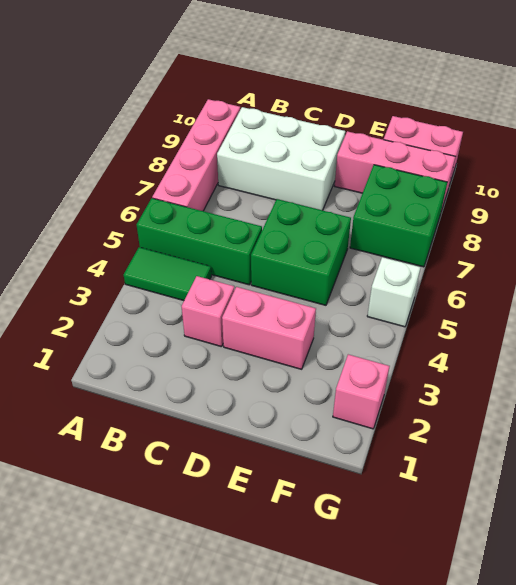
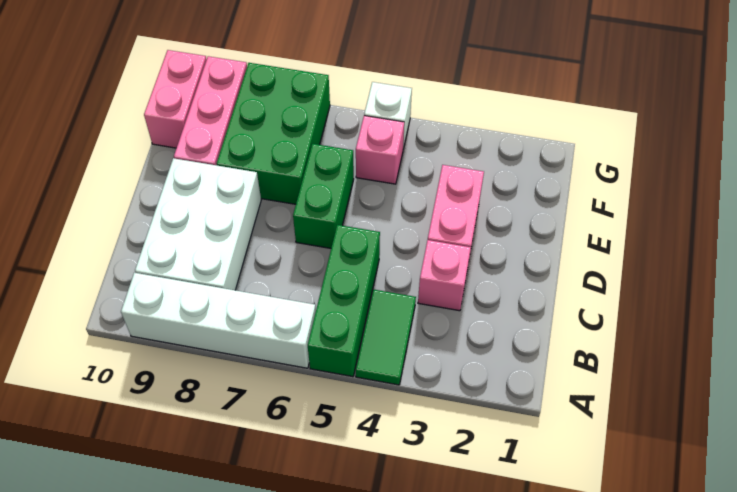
pink 1x4 brick [152,99,240,211] -> white 1x4 brick [121,273,316,368]
green 2x2 brick [251,199,351,305] -> green 1x2 brick [293,144,354,248]
green 2x2 brick [350,165,447,267] -> green 2x3 brick [217,63,330,204]
pink 1x1 brick [333,354,390,429] -> pink 1x1 brick moved to [356,116,404,184]

